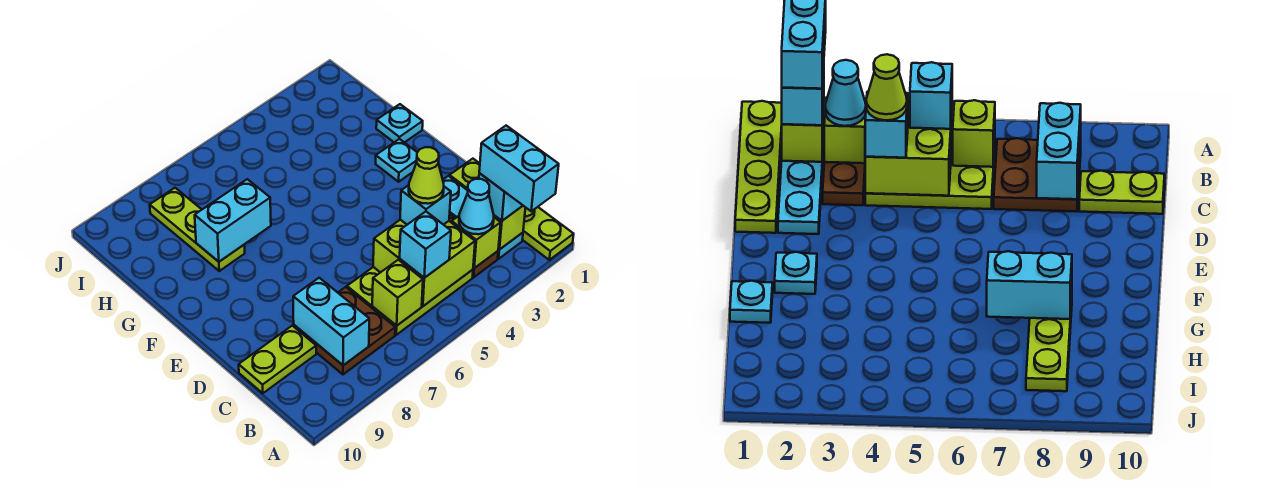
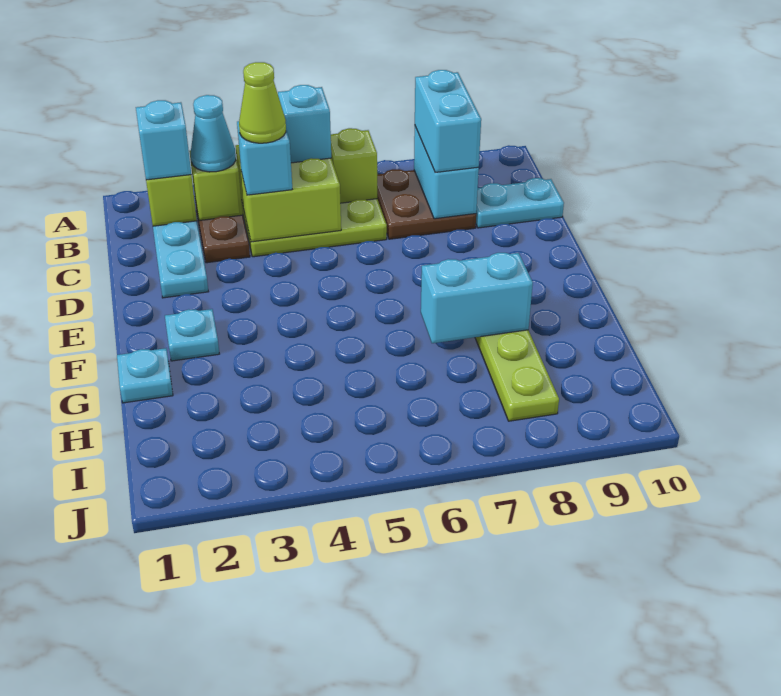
lime 1x4 plate [449,159,574,260] -> none
cyan 1x2 brick [479,126,559,211] -> cyan 1x2 brick moved to [415,70,481,172]
lime 1x2 plate [239,326,316,393] -> cyan 1x2 plate [476,178,564,228]

